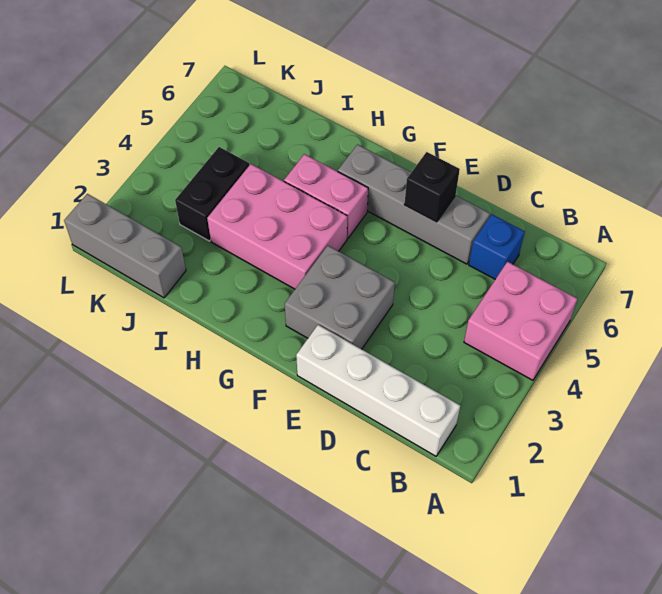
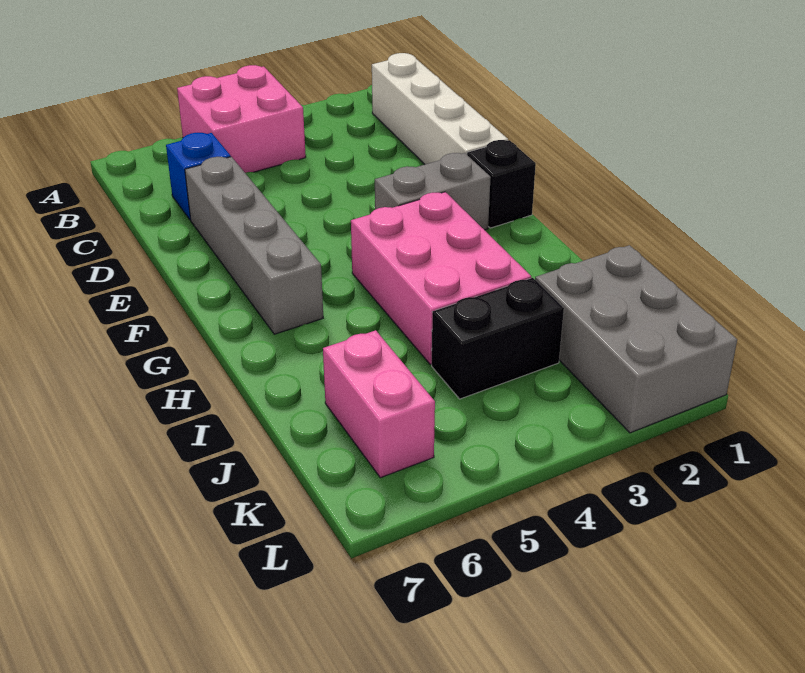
grey 2x2 brick [285,246,395,349] -> grey 1x2 brick [375,153,491,230]
black 1x1 brick [404,152,460,222] -> black 1x1 brick moved to [467,140,536,228]
pink 1x2 brick [284,154,368,239] -> pink 1x2 brick moved to [323,330,435,478]
grey 1x3 brick [64,194,186,298] -> grey 2x3 brick [535,245,737,433]

